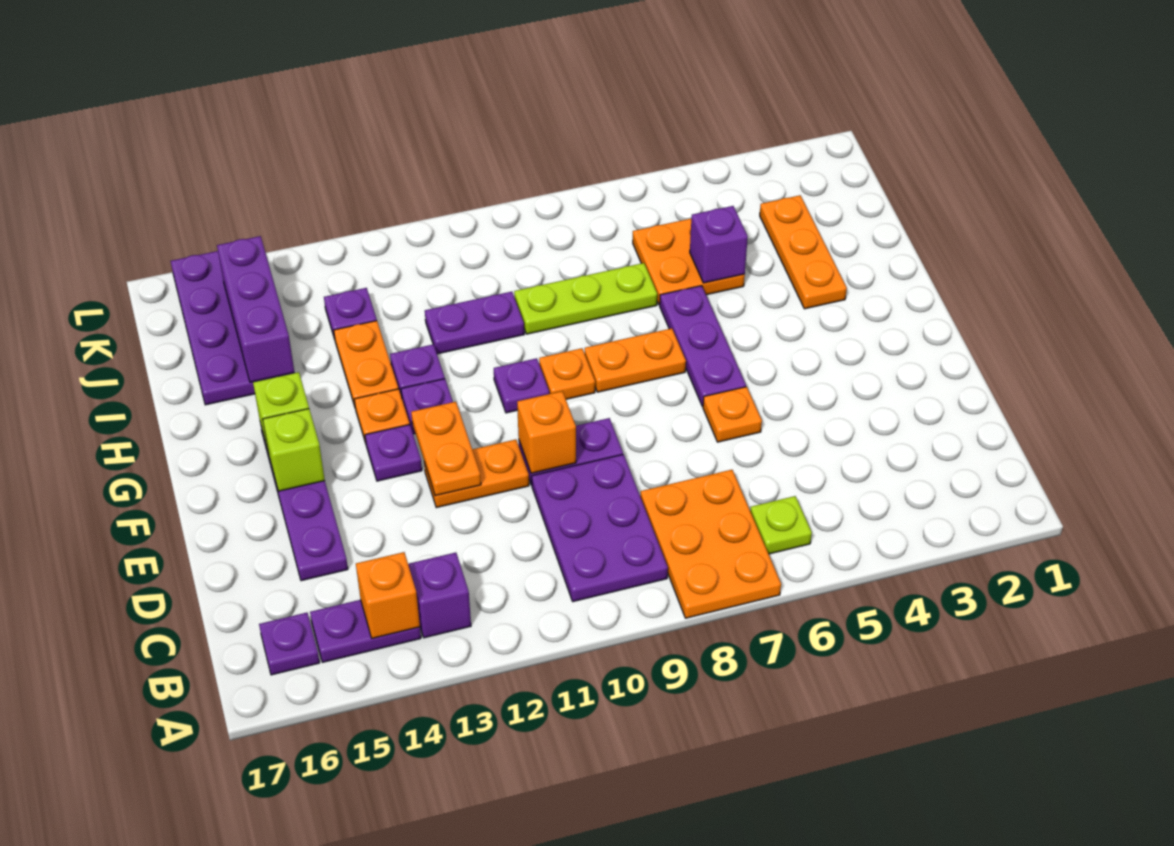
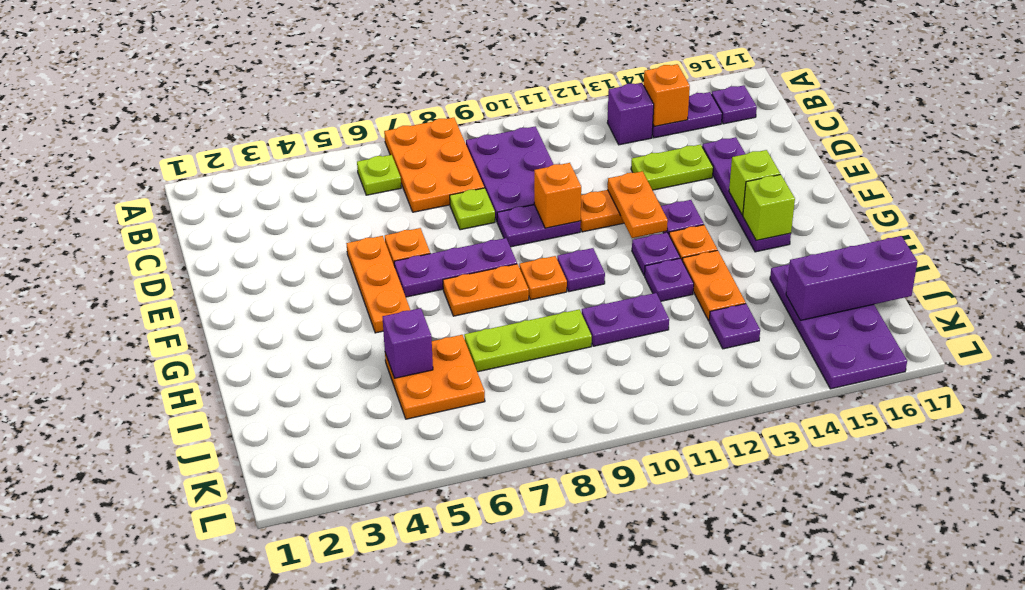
none -> lime 1x1 plate [450,188,495,230]
none -> lime 1x2 plate [631,144,713,190]
purple 1x3 plate [660,286,746,407] -> purple 1x3 plate turned to [394,238,517,297]
orange 1x3 plate [760,195,847,309] -> orange 1x3 plate moved to [346,236,410,333]
purple 1x3 brick [217,236,294,382] -> purple 1x3 brick turned to [786,236,917,320]

